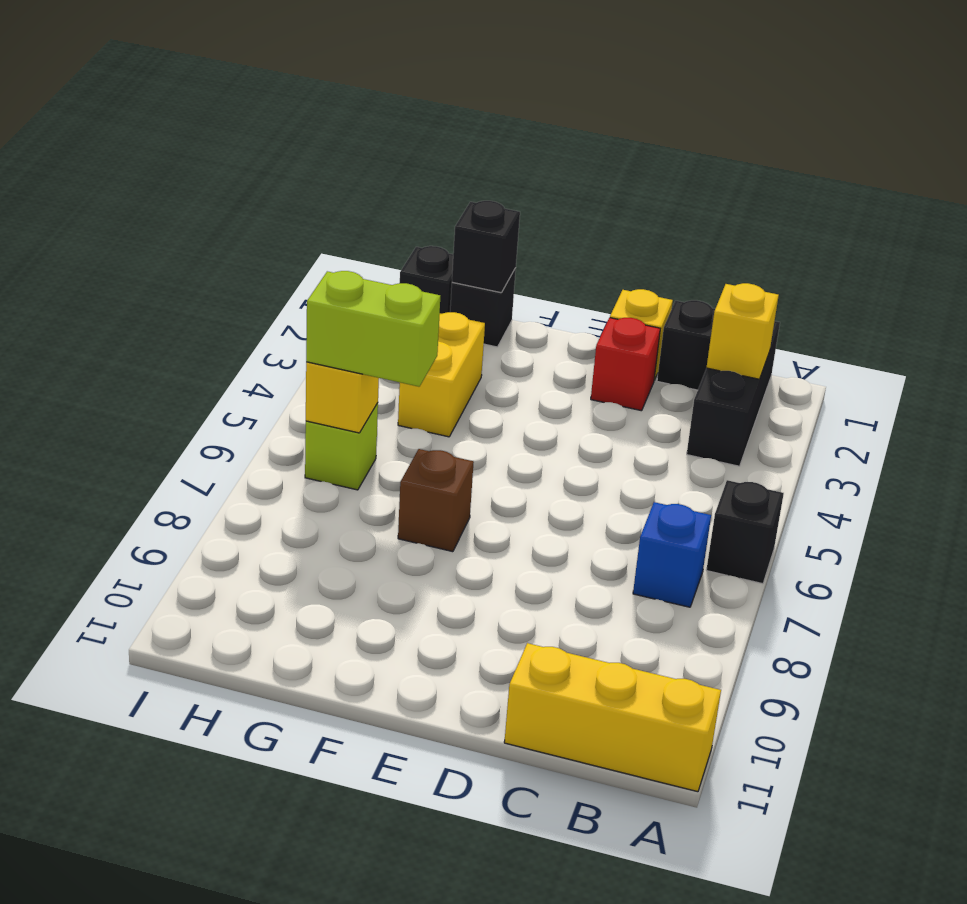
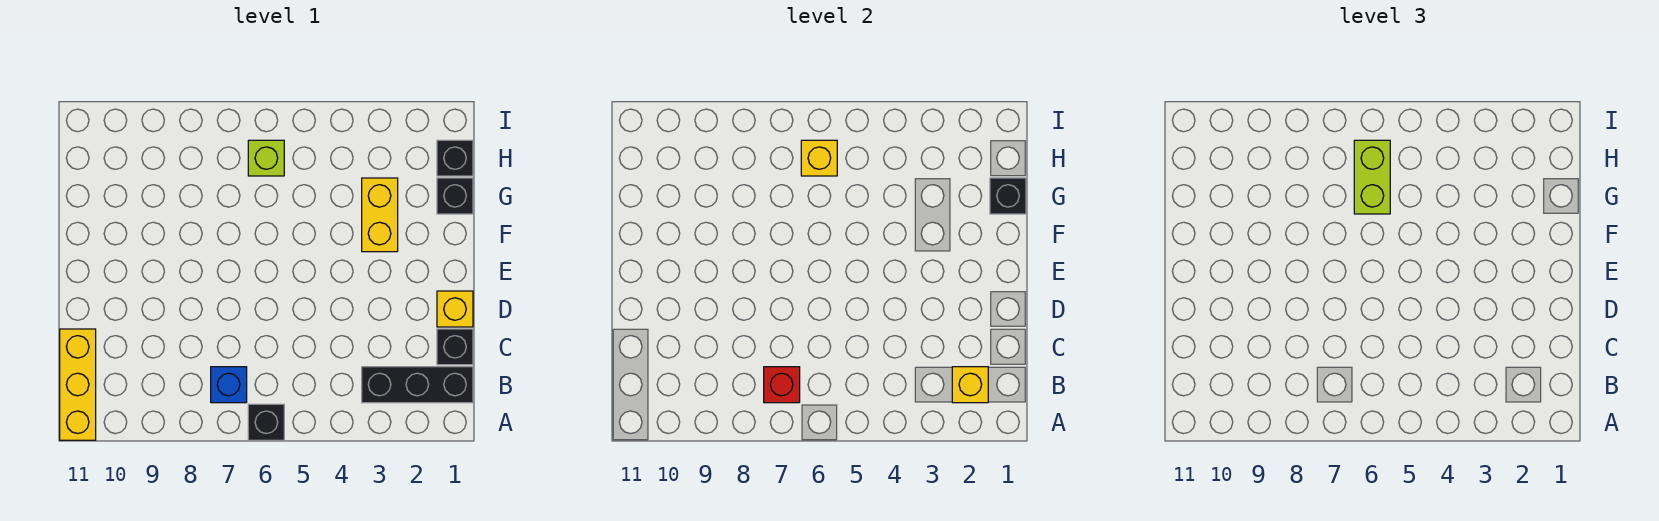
red 1x1 brick [591,318,660,411] -> red 1x1 brick moved to [764,367,800,403]
brown 1x1 brick [398,449,474,552] -> none
yellow 1x2 brick [398,312,485,437] -> yellow 1x2 brick turned to [362,178,398,252]

